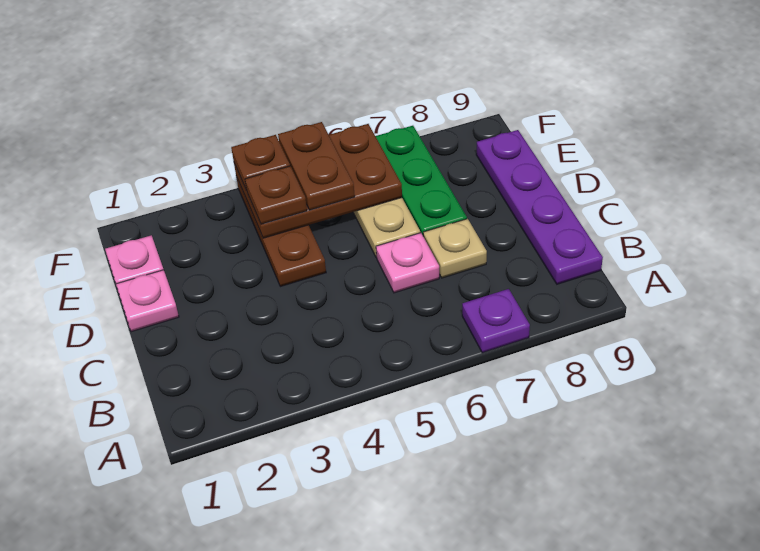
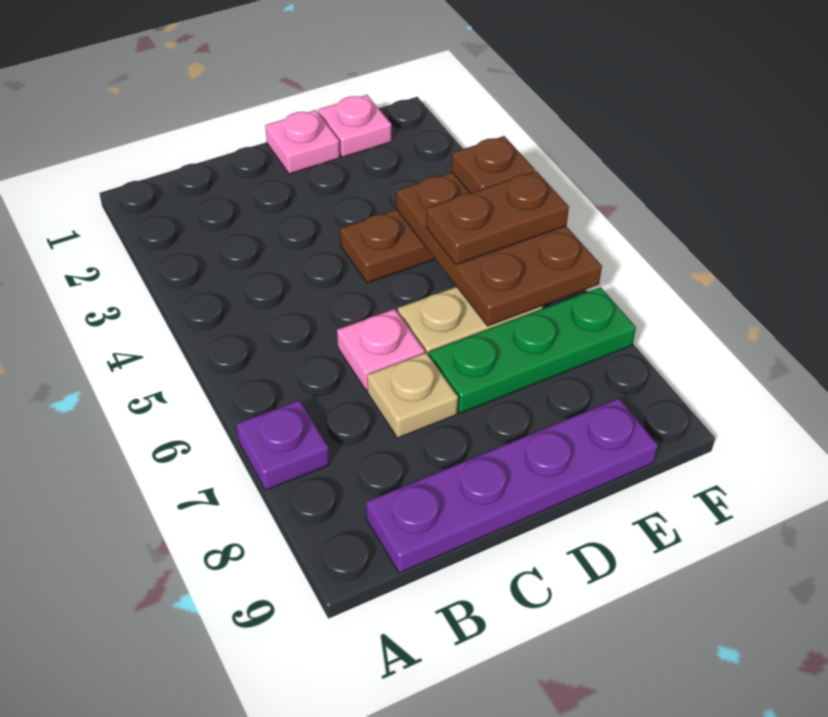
brown 1x1 plate [245,166,307,224] -> none

